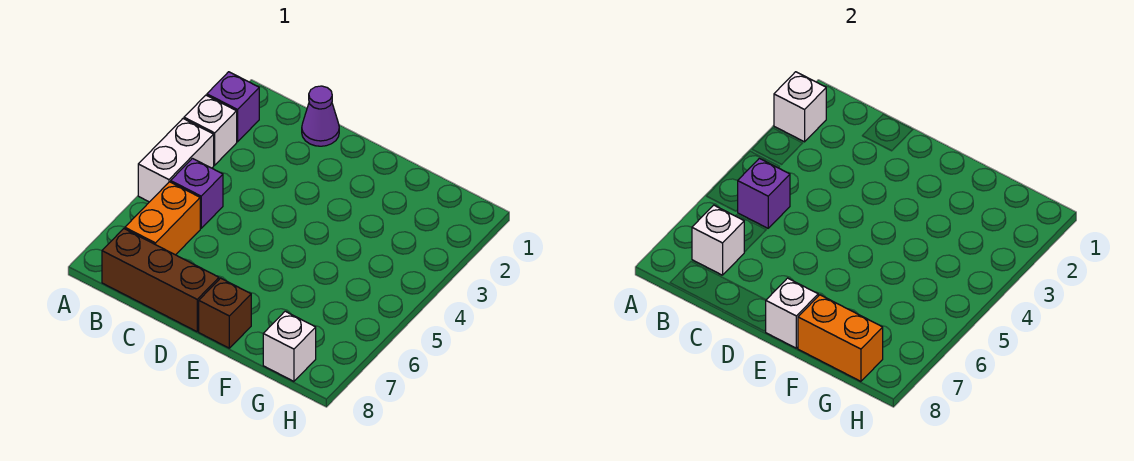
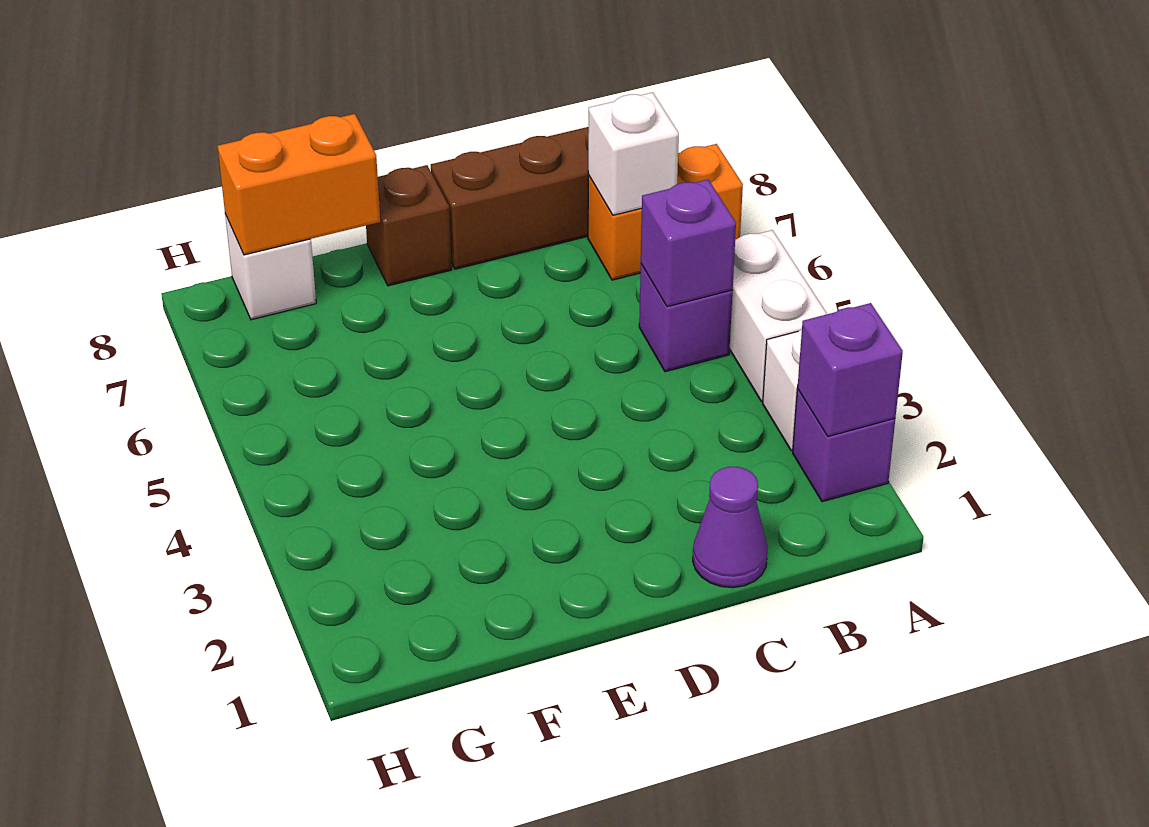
white 1x1 brick [774,72,826,142] -> purple 1x1 brick [798,303,903,436]
orange 1x2 brick [125,182,200,255] -> orange 1x2 brick turned to [588,144,743,280]
white 1x1 brick [766,278,818,348] -> none

